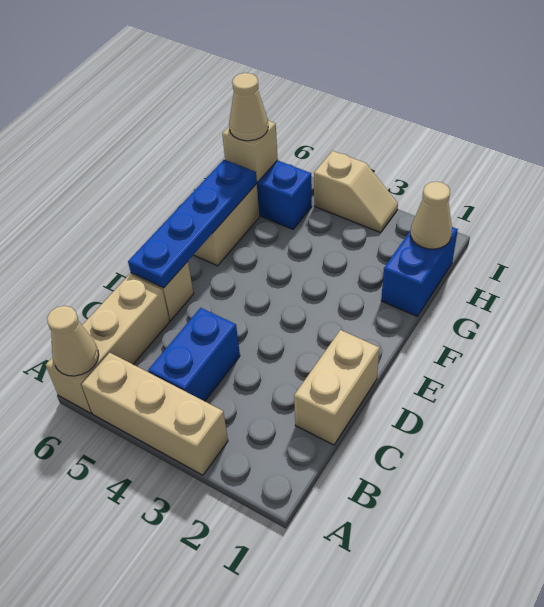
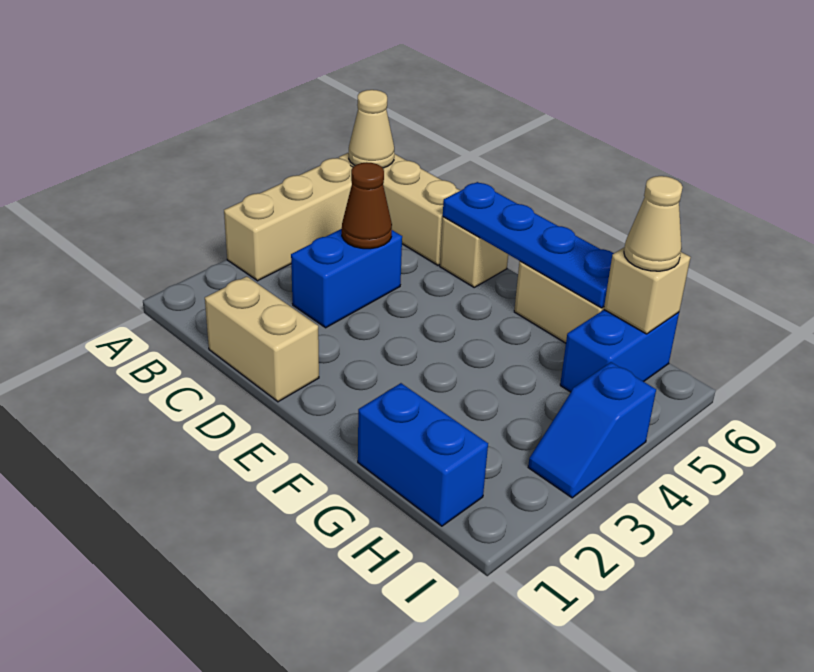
blue 1x2 brick [148,308,240,401] -> blue 1x2 brick turned to [291,229,402,328]
none -> brown 1x1 cone [342,162,392,249]
tan 1x1 cone [411,182,452,249] -> none
tan 1x2 slope [314,151,398,233] -> blue 1x2 slope [528,362,656,498]

